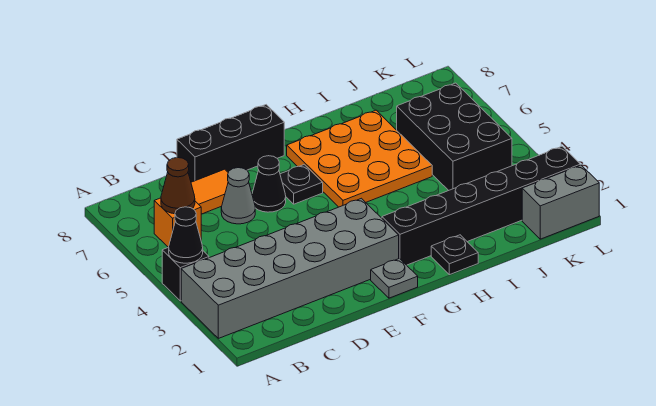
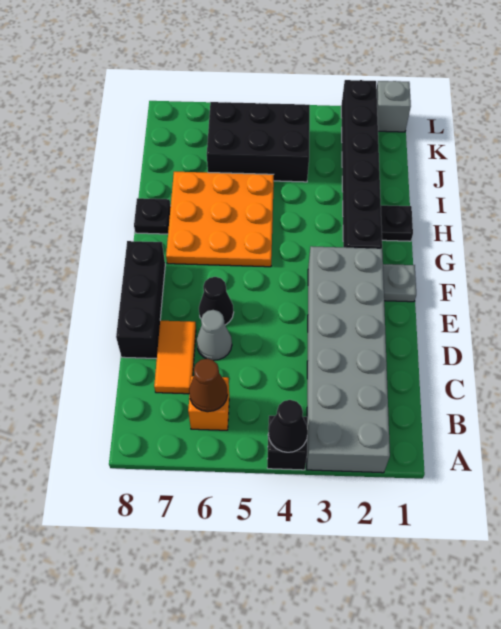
black 1x1 plate [280,165,323,204] -> black 1x1 plate moved to [134,198,171,234]
grey 1x2 brick [522,165,599,239] -> grey 1x1 brick [376,81,411,132]

